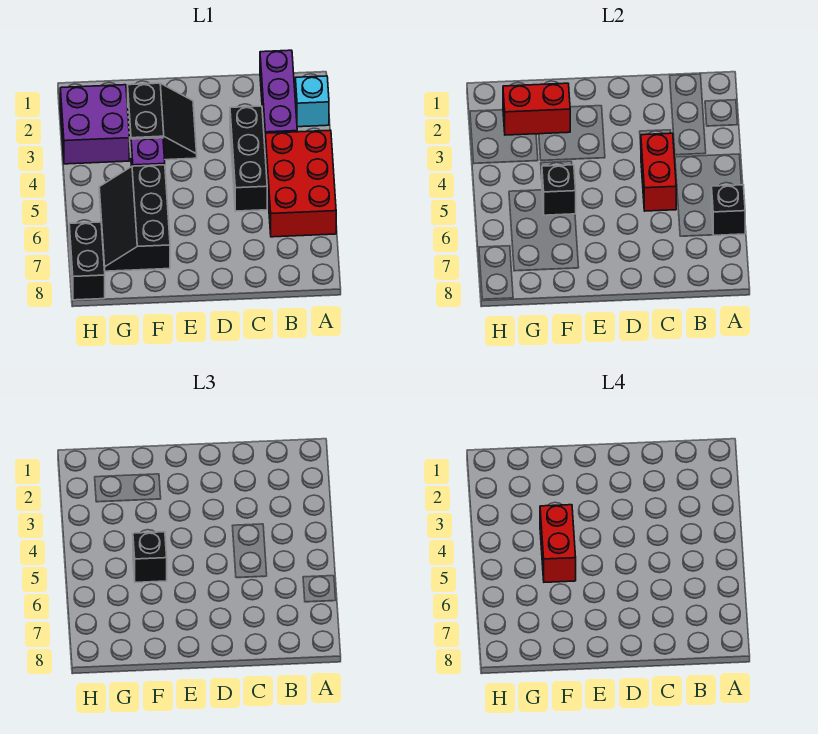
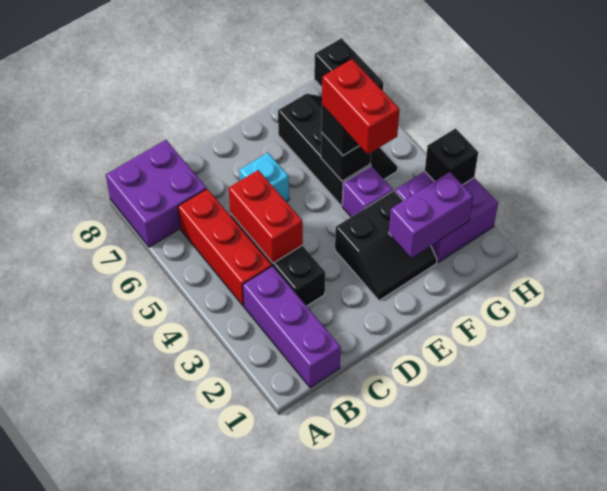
cyan 1x1 brick [295,76,329,127] -> cyan 1x1 brick moved to [239,153,289,202]
red 2x3 brick [265,130,336,237] -> red 1x3 brick [178,189,272,306]
black 1x1 brick [712,185,745,235] -> black 1x1 brick moved to [425,128,478,185]
none -> purple 2x2 brick [106,140,206,247]
black 2x2 slope [128,83,197,160] -> black 2x2 slope turned to [335,191,437,301]
red 1x2 brick [503,83,570,135] -> purple 1x2 brick [389,172,473,258]

